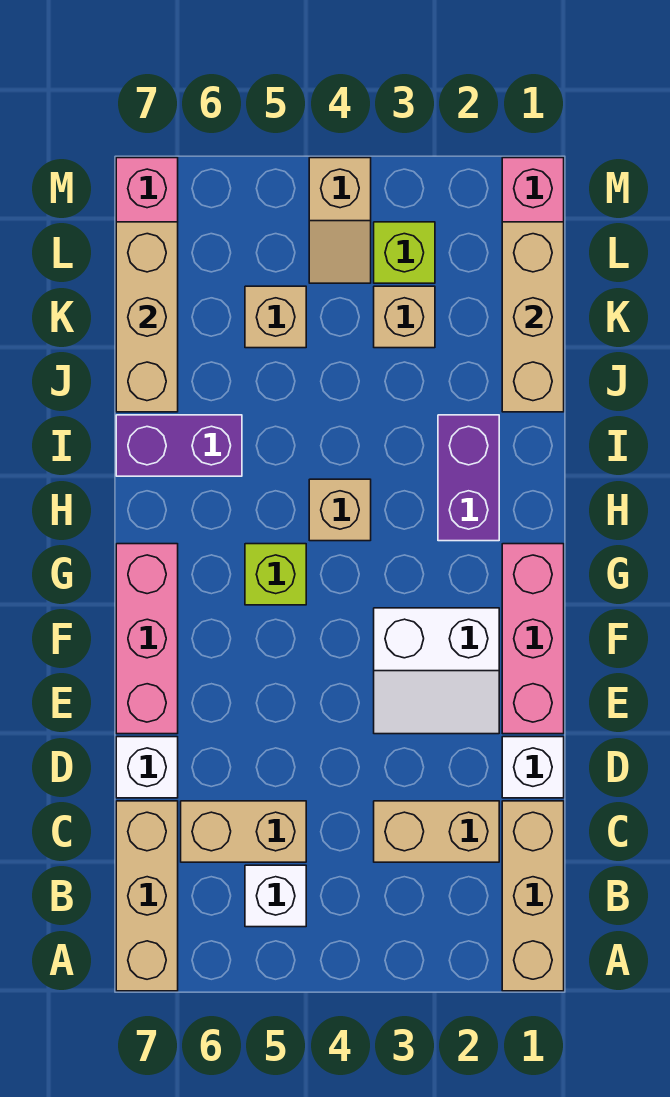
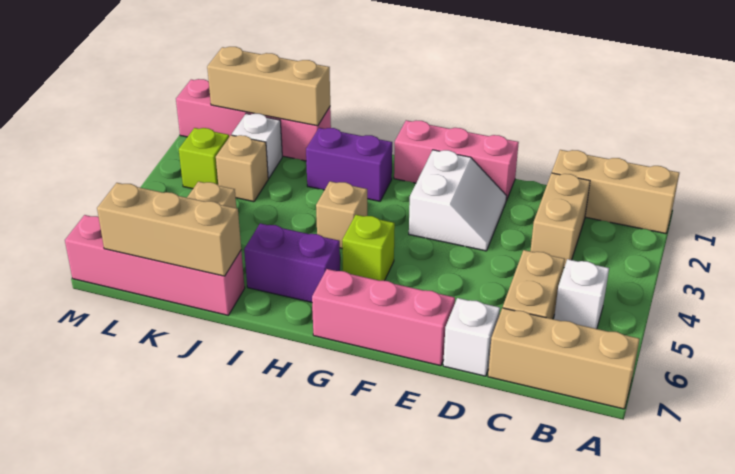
white 1x1 brick [502,737,564,798] -> white 1x1 brick moved to [232,114,282,178]
purple 1x2 brick [116,415,242,476] -> purple 1x2 brick turned to [244,223,340,302]
tan 1x2 slope [309,158,371,283] -> none

